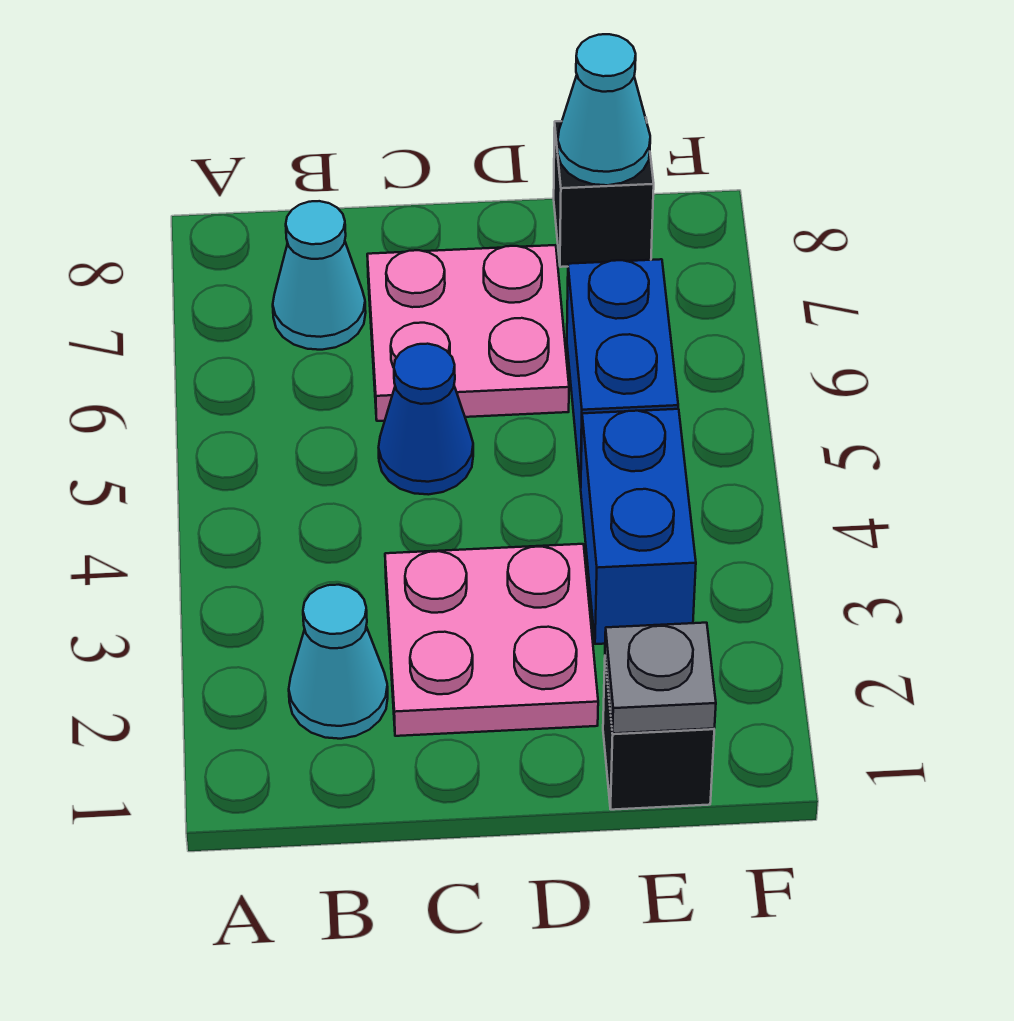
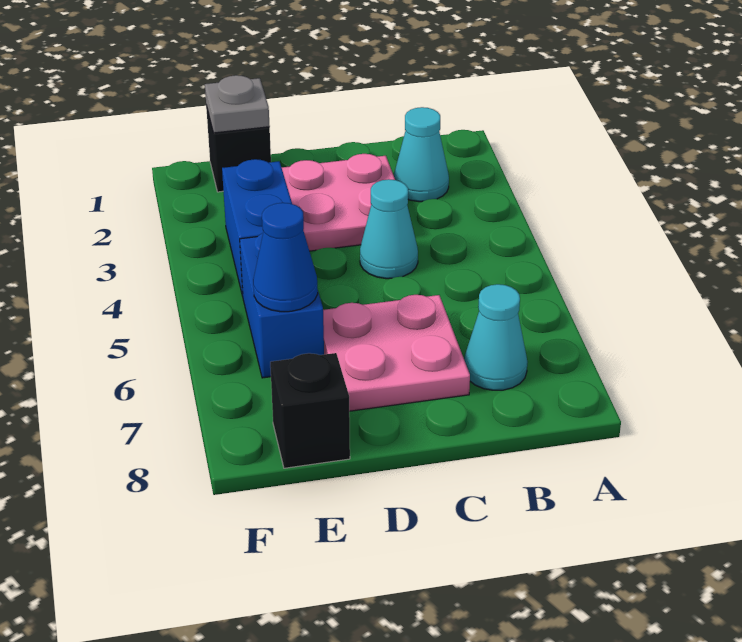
blue 1x1 cone [379,344,473,495] -> blue 1x1 cone moved to [253,203,318,312]
cyan 1x1 cone [558,34,650,185] -> cyan 1x1 cone moved to [360,179,418,279]

